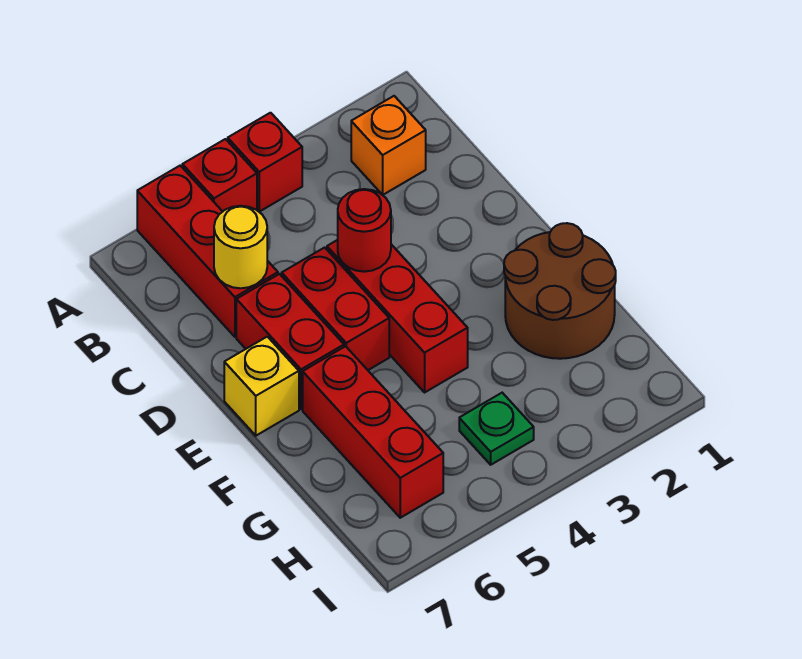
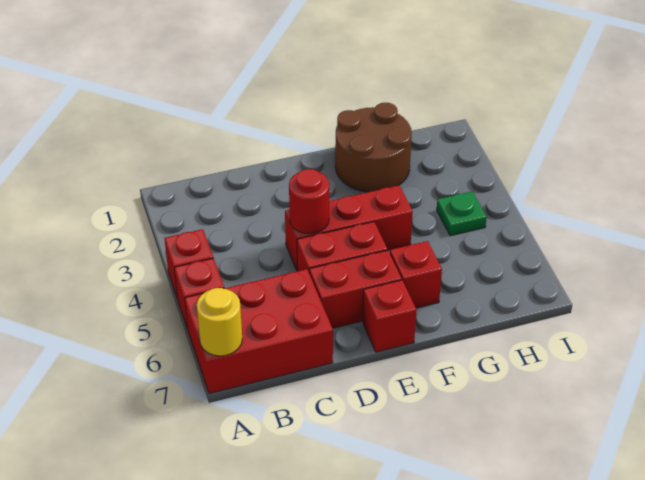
red 1x3 brick [137,166,278,337] -> red 2x3 brick [185,269,333,394]
orange 1x1 brick [351,96,426,195] -> none
yellow 1x1 round brick [214,206,267,288] -> yellow 1x1 round brick moved to [197,288,242,356]
yellow 1x1 brick [224,337,299,436] -> red 1x1 brick [363,280,416,352]
red 1x3 brick [303,346,443,518] -> red 1x1 brick [390,241,442,308]

